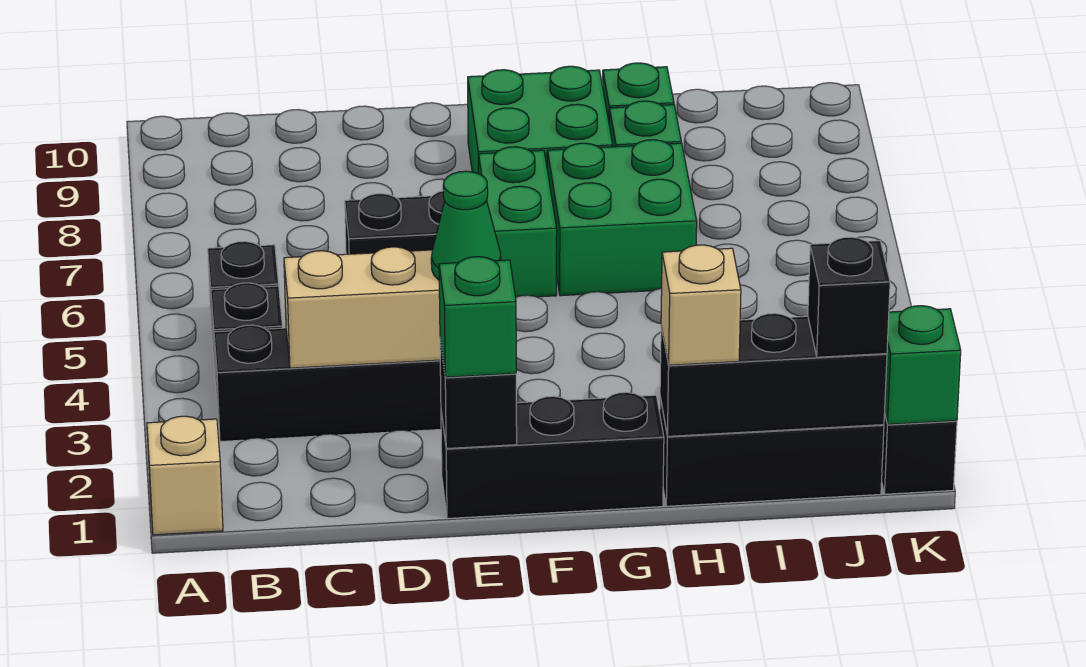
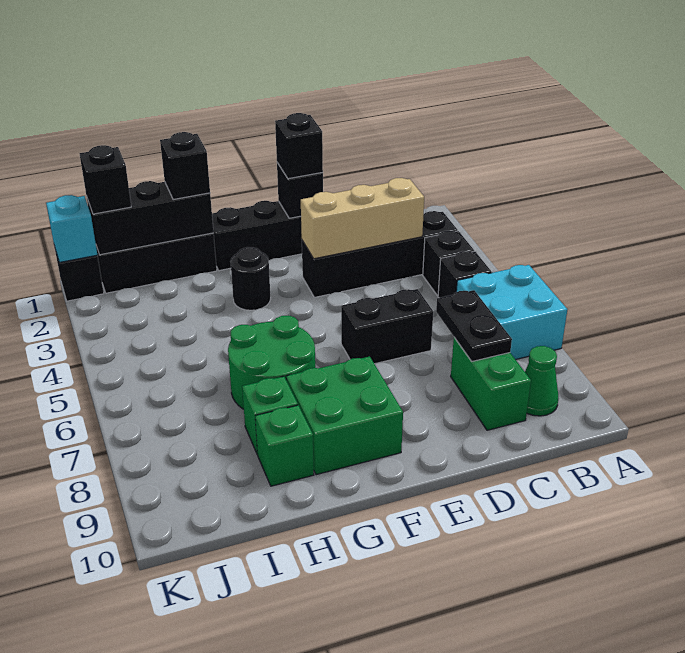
tan 1x1 brick [147,416,223,535] -> none
none -> cyan 2x2 brick [456,265,567,360]
none -> black 1x2 plate [436,290,512,361]
green 1x1 brick [439,257,516,377] -> black 1x1 brick [275,113,323,179]
green 1x1 cone [431,171,501,280] -> green 1x1 cone moved to [525,346,558,416]
green 1x2 brick [479,147,557,297] -> green 1x2 brick moved to [451,338,531,430]
none -> black 1x1 round brick [230,247,271,310]
green 2x2 brick [547,140,697,296] -> green 2x2 round brick [228,316,315,409]
tan 1x1 brick [661,245,741,365] -> black 1x1 brick [160,132,210,200]
green 1x1 brick [885,306,961,424] -> cyan 1x1 brick [46,195,97,262]

